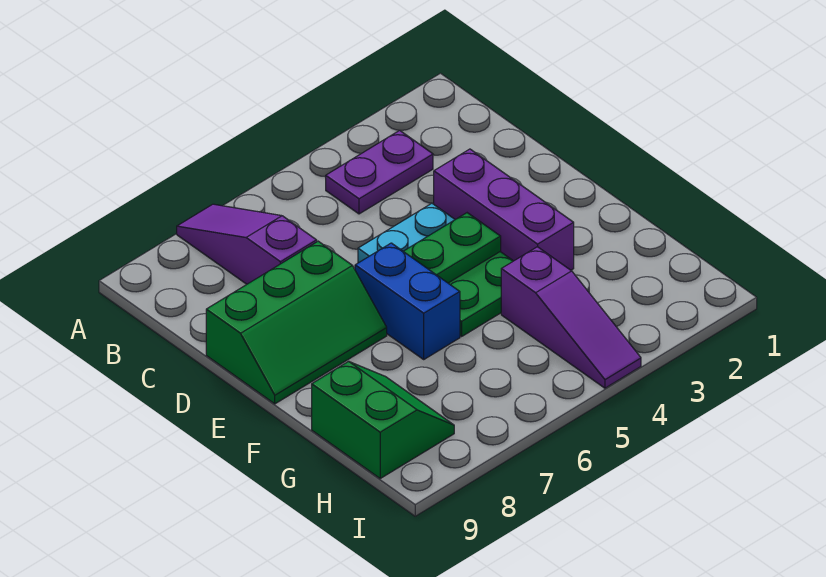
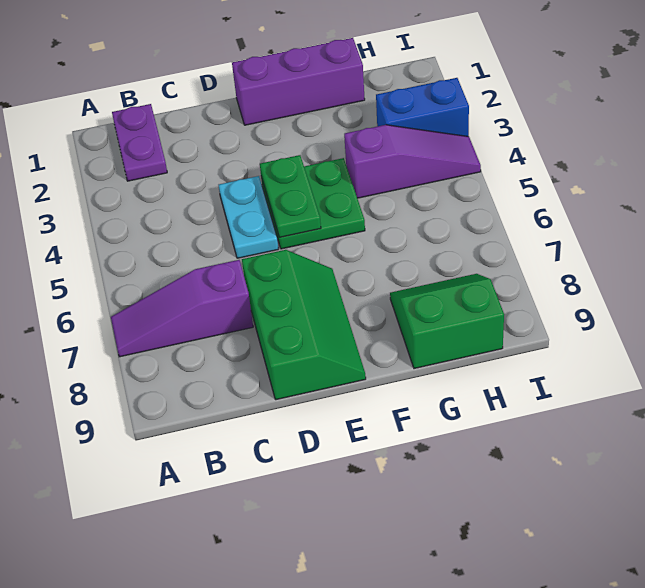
purple 1x2 plate [326,130,433,214] -> purple 1x2 plate moved to [112,104,167,181]
purple 1x3 brick [434,149,574,270] -> purple 1x3 brick moved to [232,38,365,125]
blue 1x2 brick [355,243,460,359] -> blue 1x2 brick moved to [376,78,469,136]

